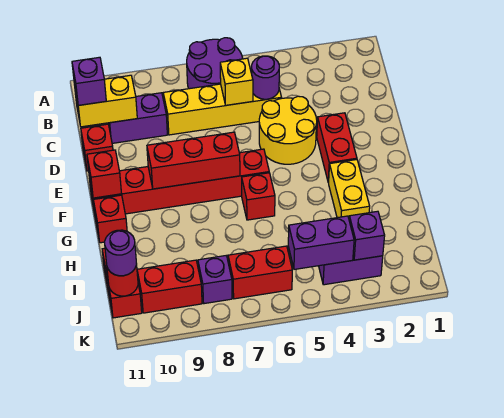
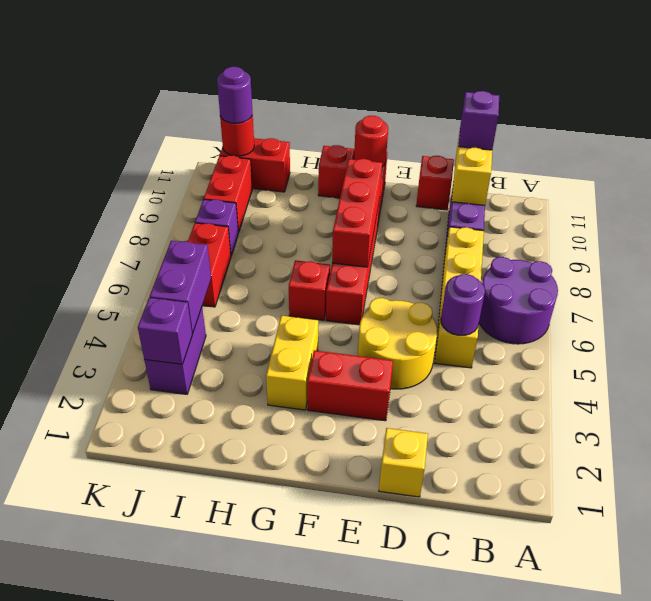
yellow 1x1 brick [220,58,253,105] -> yellow 1x1 brick moved to [379,428,428,497]
red 1x1 brick [87,150,121,198] -> red 1x1 round brick [354,116,388,167]
yellow 1x2 brick [329,160,370,218] -> yellow 1x2 brick turned to [266,315,318,410]

